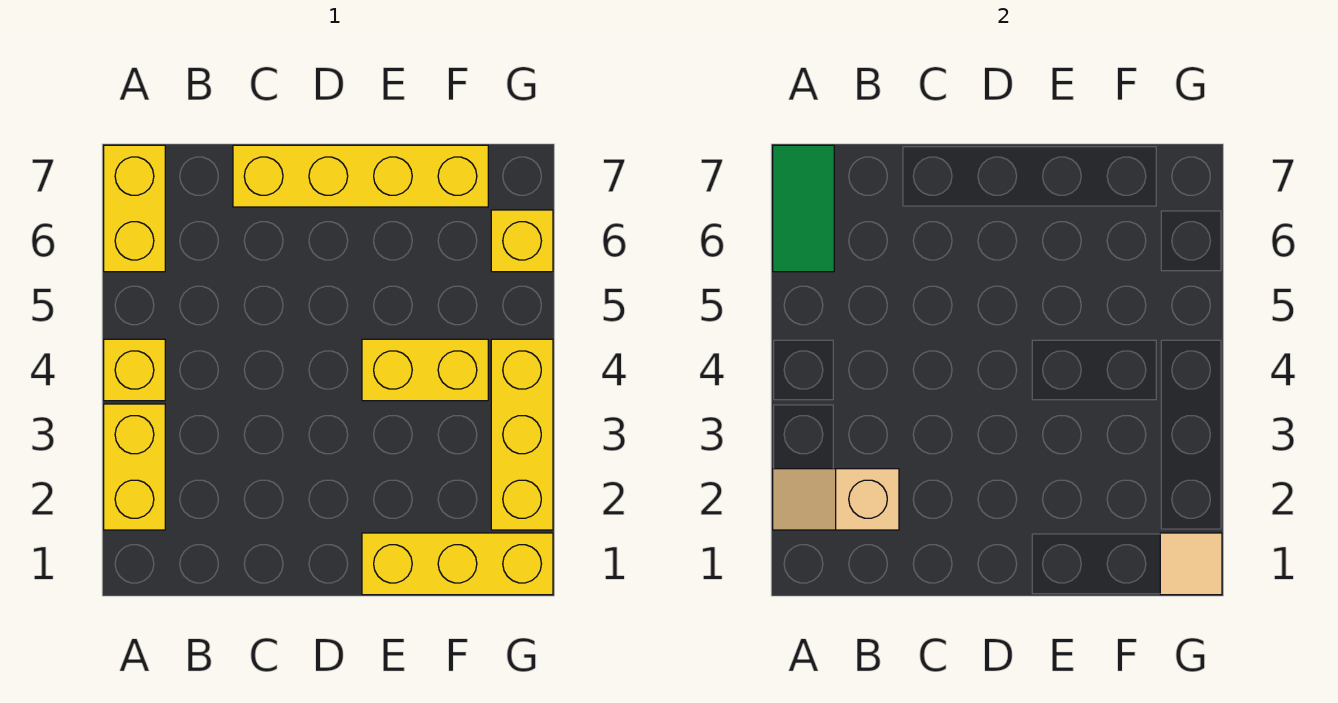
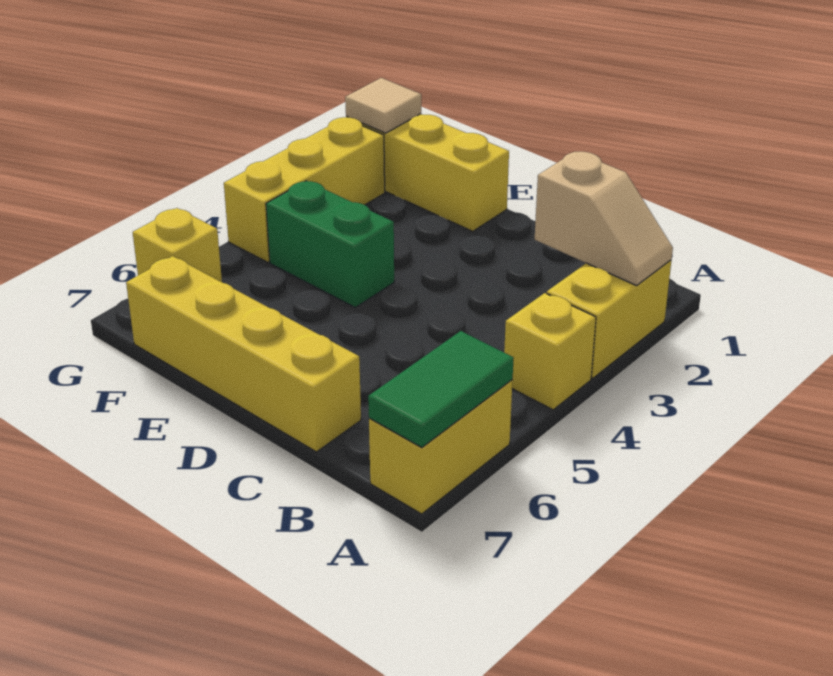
yellow 1x2 brick [362,339,488,401] -> green 1x2 brick [266,181,394,307]

